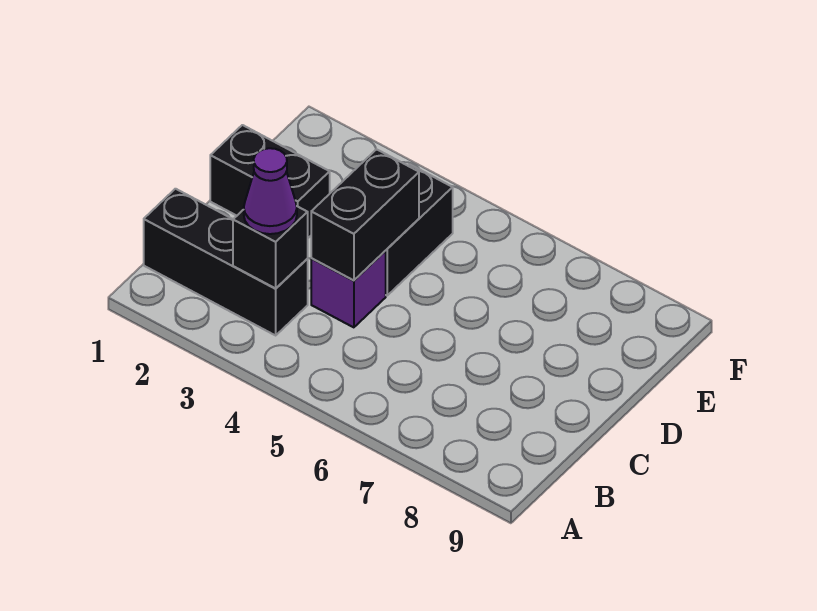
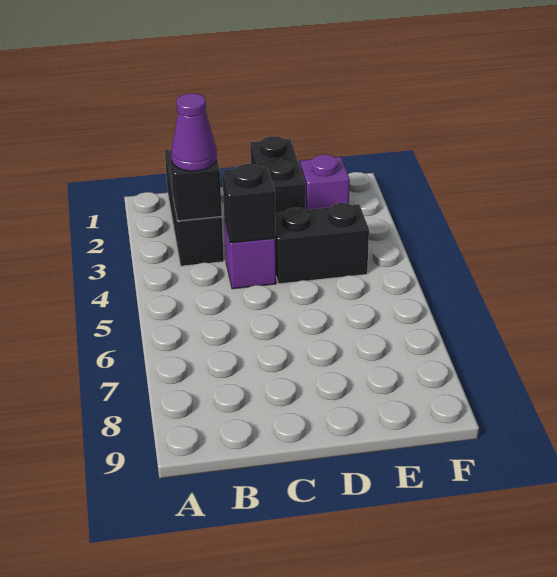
black 1x2 brick [311,149,419,280] -> black 1x1 brick [222,164,275,243]
none -> purple 1x1 brick [300,155,350,210]

